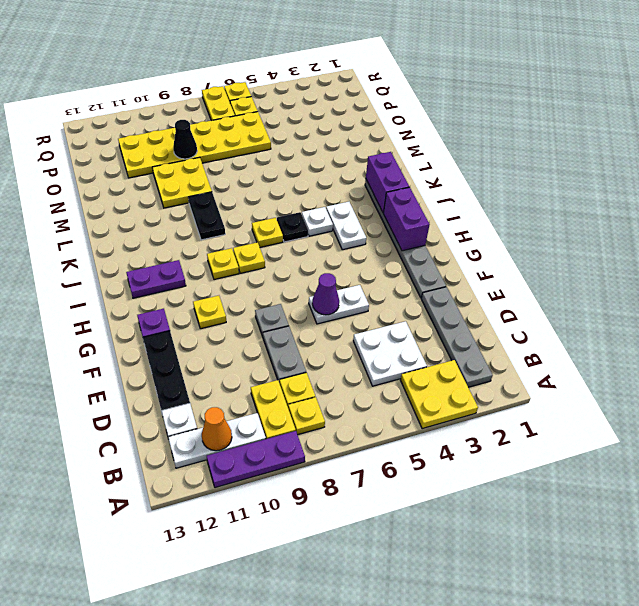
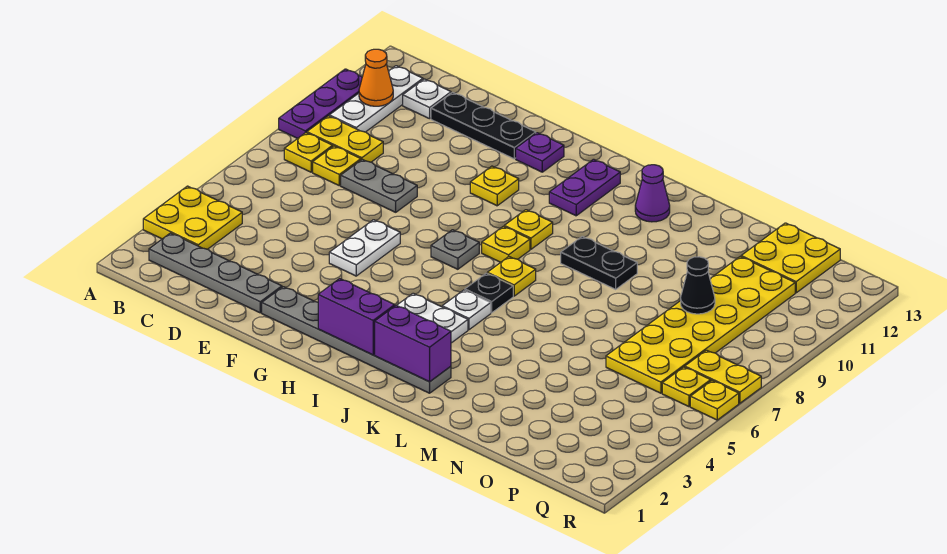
white 2x2 plate [353,321,427,386] -> none
purple 1x1 cone [312,273,339,315] -> purple 1x1 cone moved to [635,165,670,222]
grey 1x1 plate [255,304,289,337] -> grey 1x1 plate moved to [431,230,479,269]
yellow 2x2 plate [152,157,212,208] -> yellow 2x2 plate moved to [741,223,840,293]

